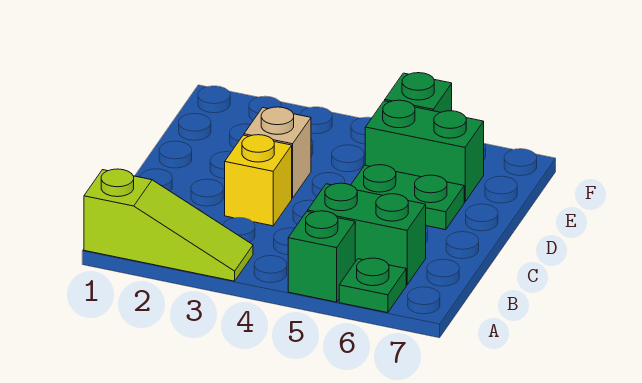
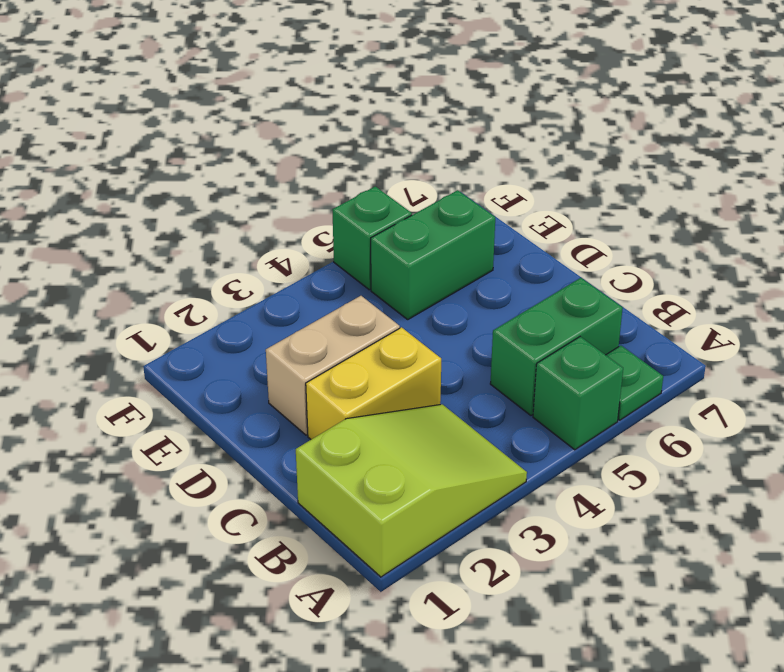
lime 1x3 slope [84,169,253,281] -> lime 2x3 slope [296,404,527,577]
yellow 1x1 brick [225,135,292,226] -> yellow 1x2 brick [306,327,441,439]
tan 1x1 brick [244,107,311,198] -> tan 1x2 brick [266,296,400,435]
green 1x2 plate [351,165,464,230] -> none

